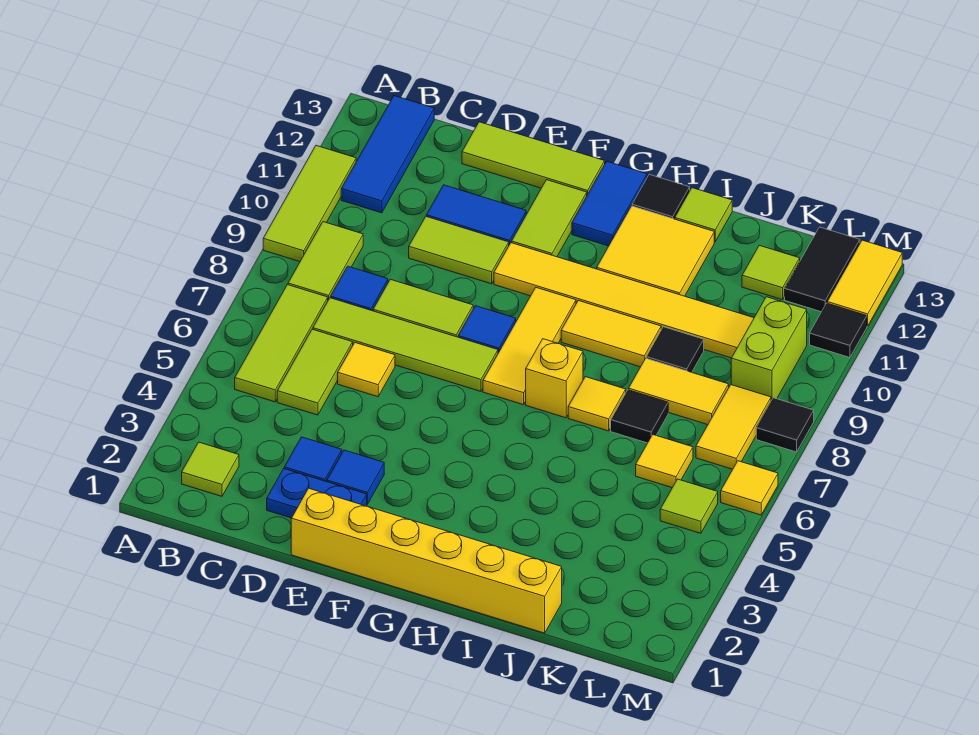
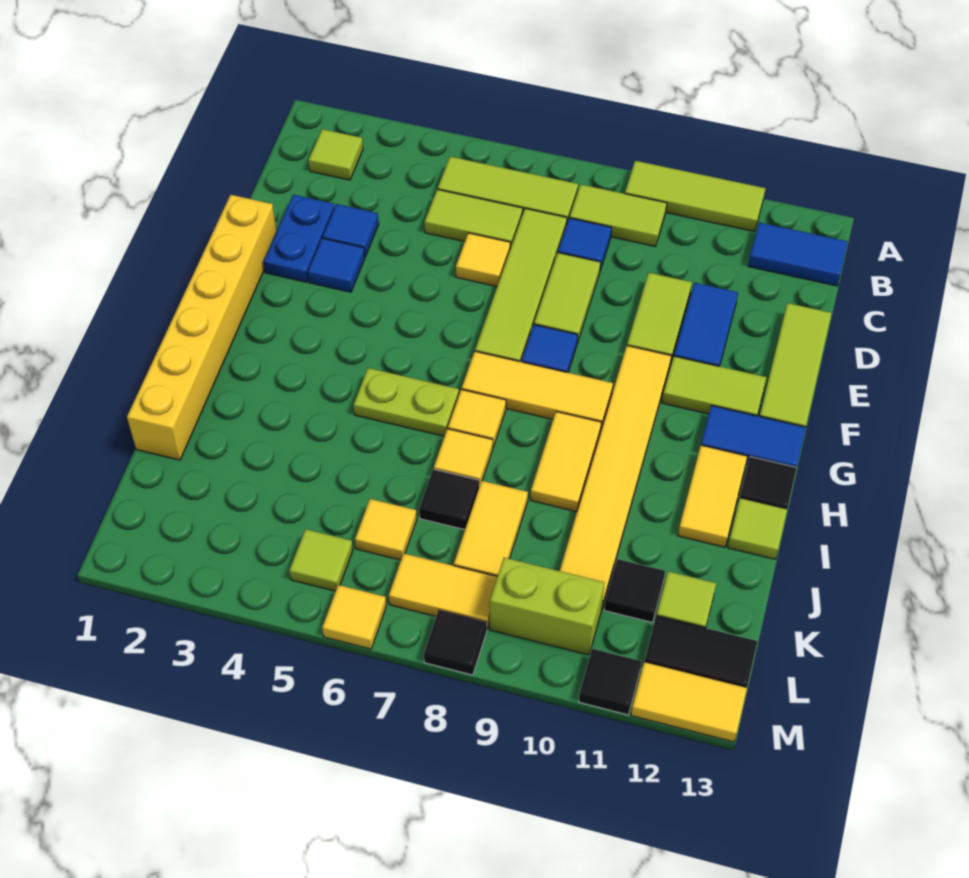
blue 1x3 tile [341,96,434,213] -> blue 1x2 tile [748,222,848,286]
none -> lime 1x2 plate [354,368,459,436]
yellow 1x1 brick [526,339,583,418] -> yellow 1x1 tile [448,389,506,447]
yellow 2x2 tile [597,206,714,296] -> yellow 1x2 tile [678,445,747,547]
black 1x1 tile [646,327,704,372] -> black 1x1 tile moved to [604,559,665,622]

